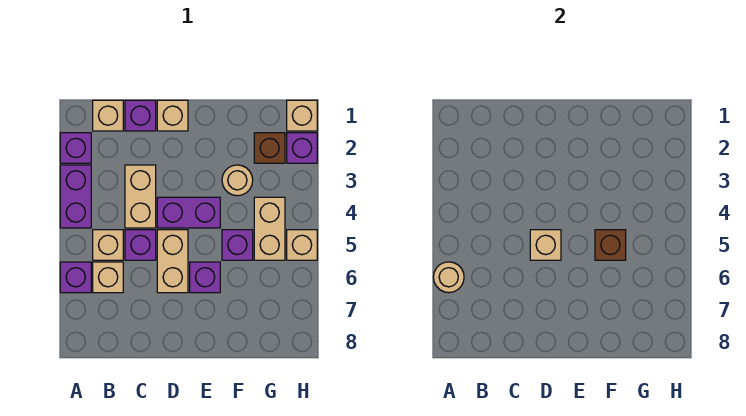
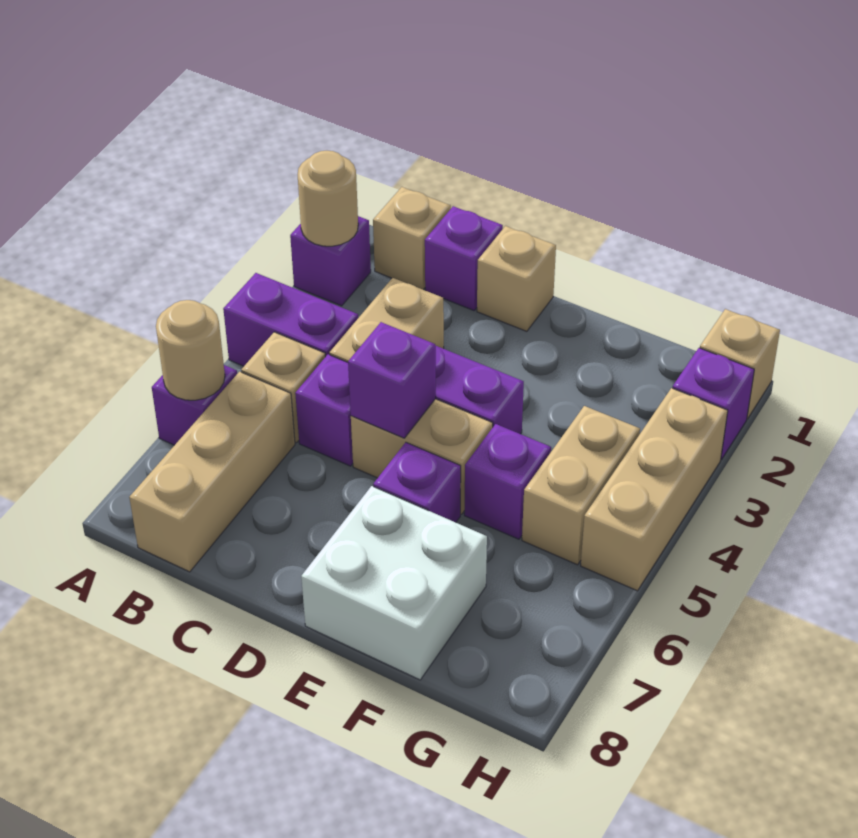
purple 1x2 brick [60,165,91,228] -> purple 1x2 brick turned to [223,273,358,366]
tan 1x1 brick [93,262,123,293] -> tan 1x3 brick [129,372,295,572]
tan 1x2 brick [157,230,188,293] -> tan 1x2 brick turned to [351,399,493,514]
tan 1x1 brick [530,230,561,260] -> purple 1x1 brick [348,322,436,438]
none -> white 2x2 brick [301,486,487,680]
tan 1x1 round brick [222,165,253,196] -> tan 1x1 round brick moved to [298,151,358,246]
brown 1x1 brick [595,230,626,260] -> none
brown 1x1 brick [254,133,285,163] -> none
tan 1x1 brick [287,230,317,260] -> tan 1x3 brick [581,388,728,591]

